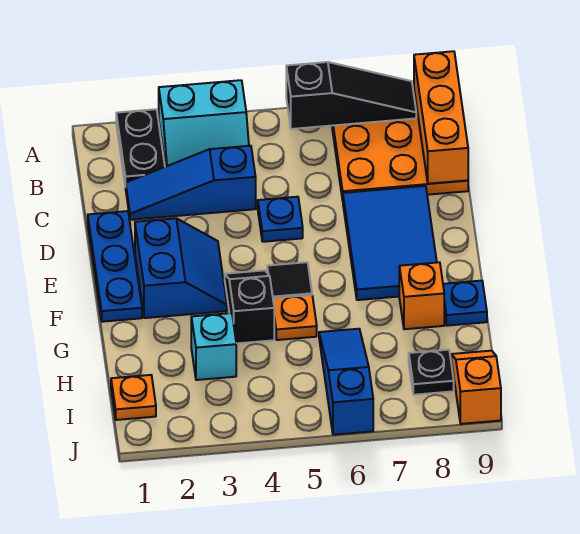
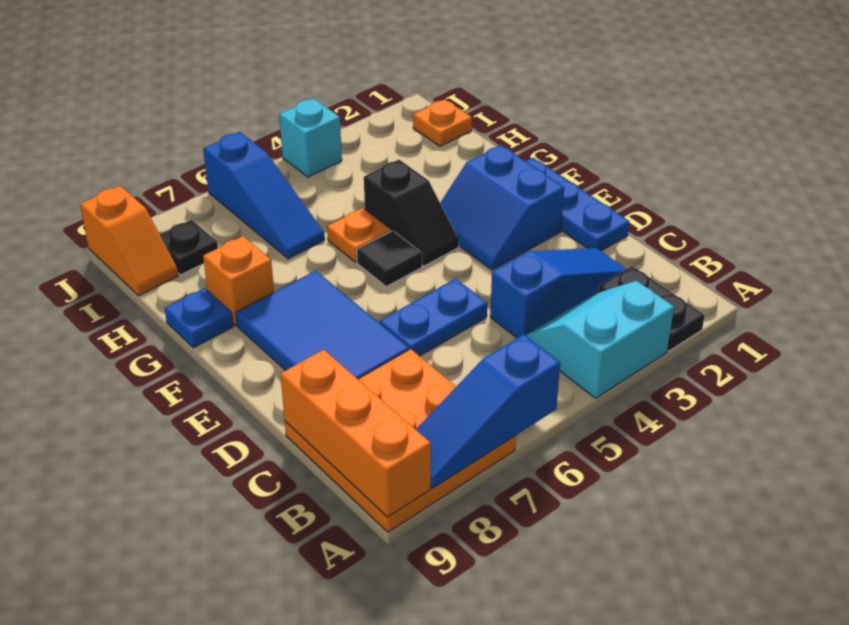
black 1x3 slope [286,62,416,129] -> blue 1x3 slope [416,334,560,488]
blue 1x1 plate [258,197,303,242] -> blue 1x2 plate [380,279,487,356]
cyan 1x1 brick [191,313,236,380] -> cyan 1x1 brick moved to [279,99,342,177]

